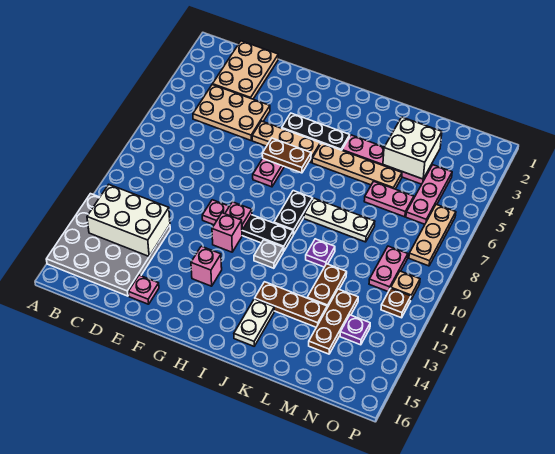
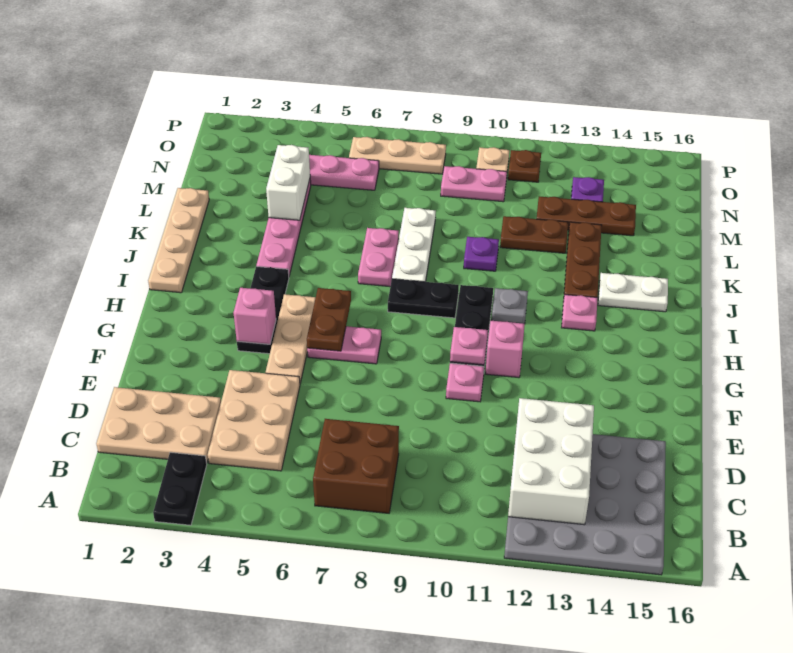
none -> black 1x2 plate [153,452,207,525]
none -> brown 2x2 brick [313,419,399,513]
pink 1x1 plate [129,275,159,304] -> pink 1x1 plate moved to [562,294,598,331]
pink 1x1 brick [191,246,222,286] -> pink 1x1 brick moved to [233,288,276,344]
tan 1x4 plate [312,143,402,189] -> tan 1x4 plate moved to [148,188,209,293]
white 2x2 brick [383,117,442,179] -> white 1x2 brick [266,145,310,220]
pink 1x2 plate [364,181,414,217] -> pink 1x2 plate moved to [358,228,399,287]

